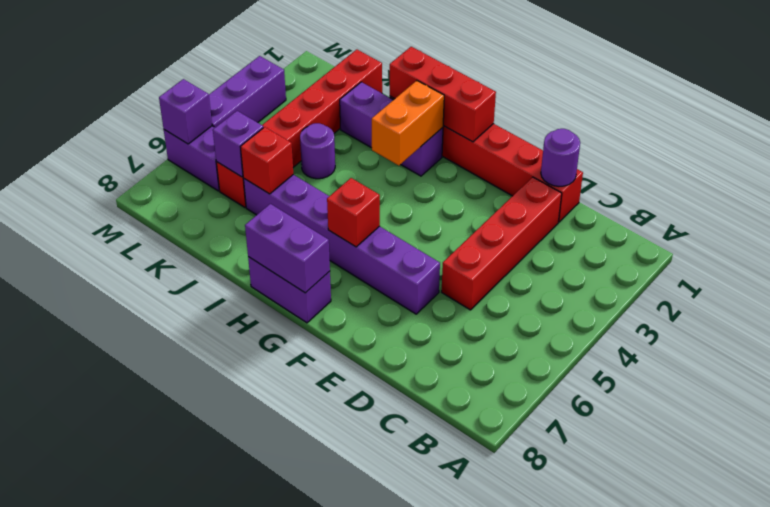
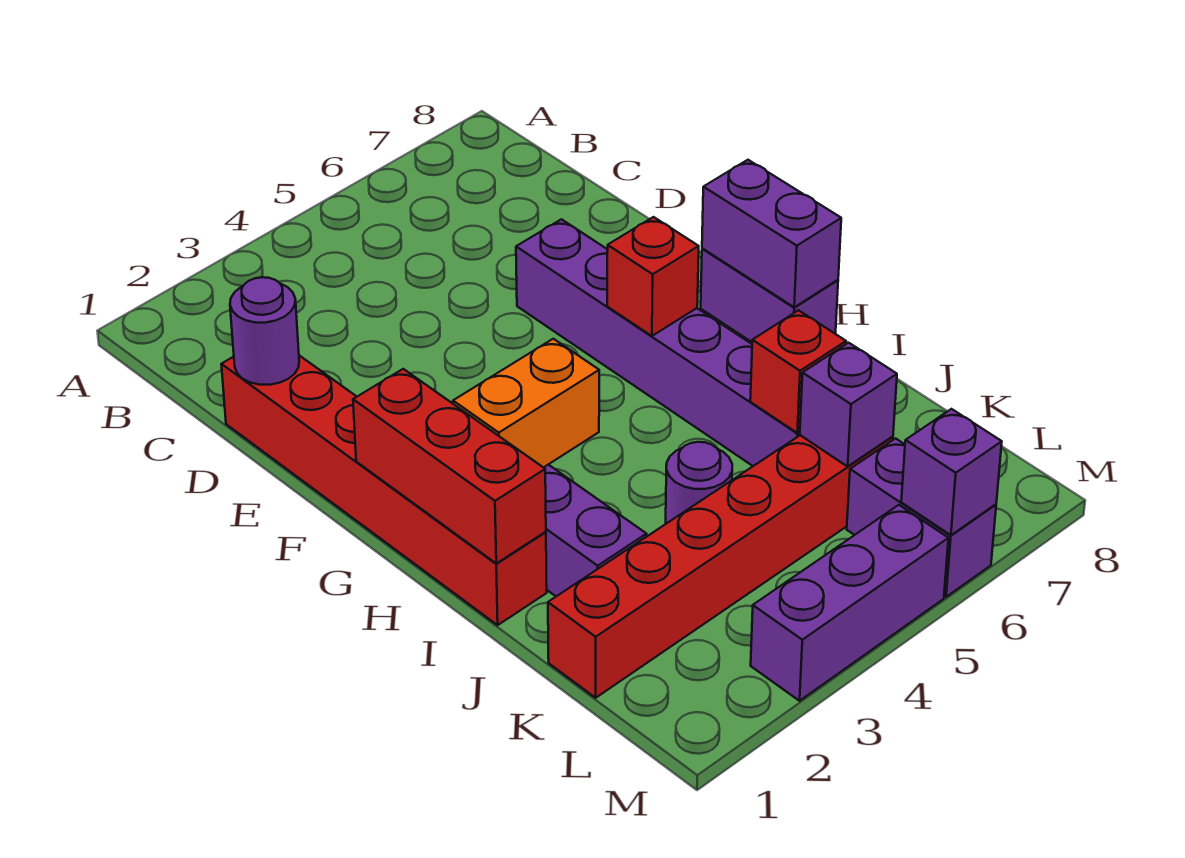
red 1x4 brick [442,177,562,310] -> none

